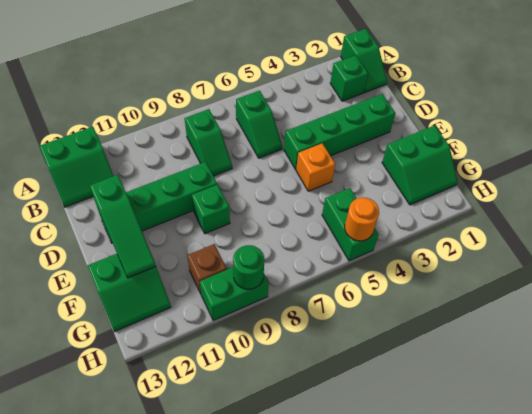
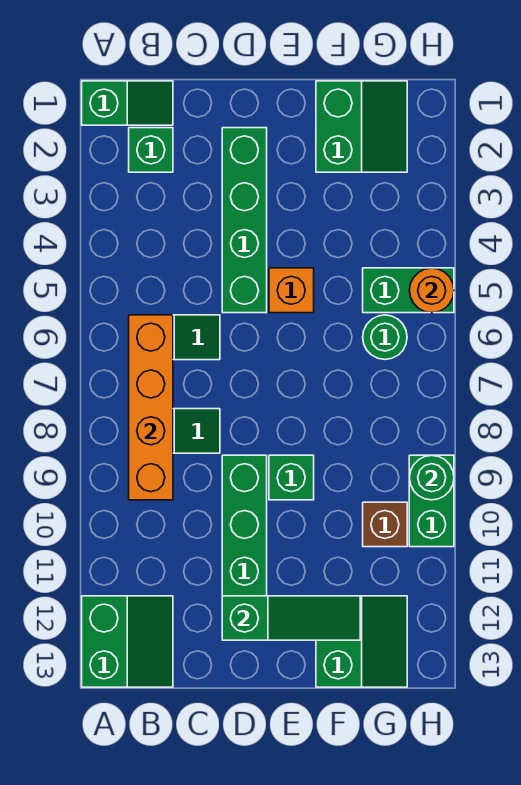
none -> orange 1x4 brick [129,315,173,500]
none -> green 1x1 round brick [363,315,407,359]

